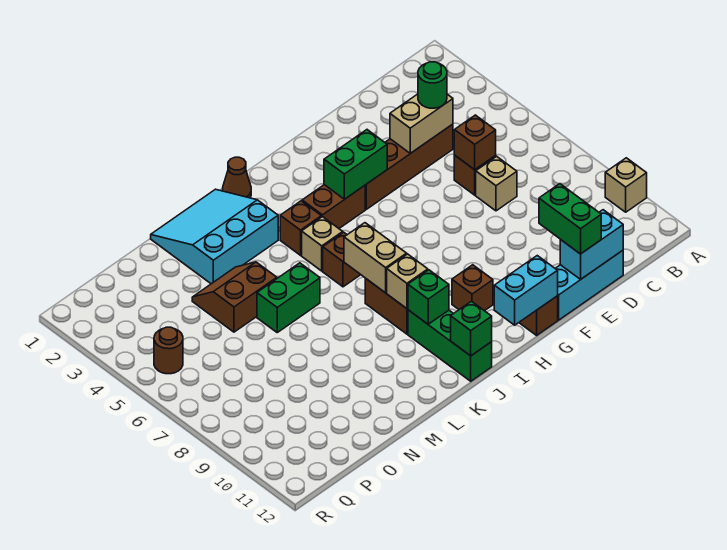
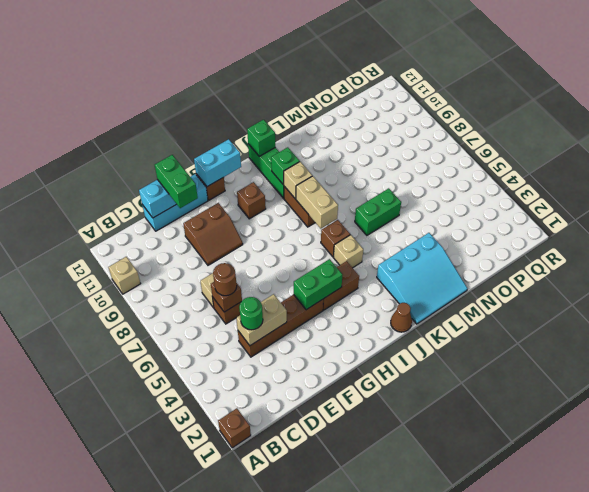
brown 1x1 brick [280,201,321,255] -> brown 1x1 brick moved to [218,408,251,448]
brown 2x2 slope [192,262,277,332] -> brown 2x2 slope moved to [183,203,243,265]
brown 1x1 round brick [154,327,183,374] -> brown 1x1 round brick moved to [213,263,237,296]

